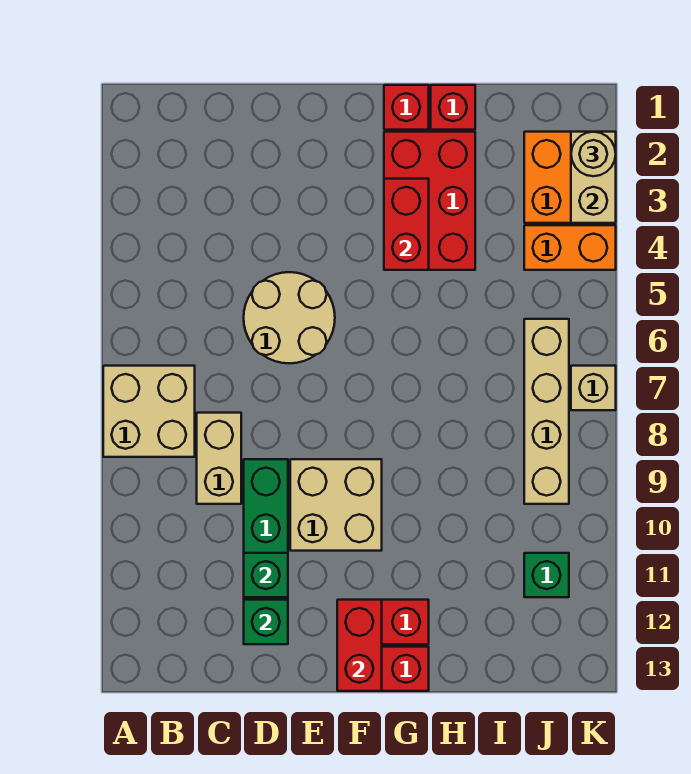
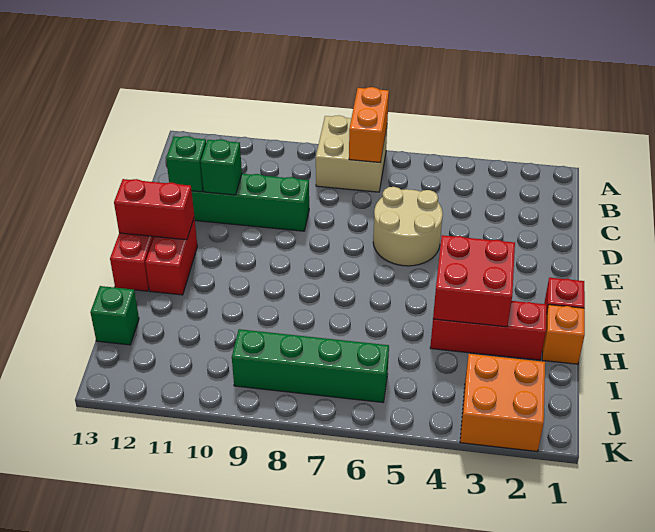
tan 1x2 brick [197,413,241,504] -> none
tan 2x2 brick [290,459,382,551] -> none
red 2x3 brick [384,132,475,270] -> red 1x3 brick [430,301,547,360]
red 1x2 brick [384,179,429,270] -> red 2x2 brick [433,235,515,327]
red 1x1 brick [431,85,475,130] -> orange 1x1 brick [542,305,585,364]
orange 1x2 brick [524,225,616,270] -> orange 1x2 brick moved to [349,87,389,163]
tan 1x4 brick [524,319,569,504] -> green 1x4 brick [232,329,389,402]
green 1x1 brick [524,553,569,597] -> green 1x1 brick moved to [90,286,139,345]
tan 1x2 brick [571,132,616,223] -> none
tan 1x1 round brick [571,132,616,176] -> none
tan 1x1 brick [571,366,616,410] -> none

